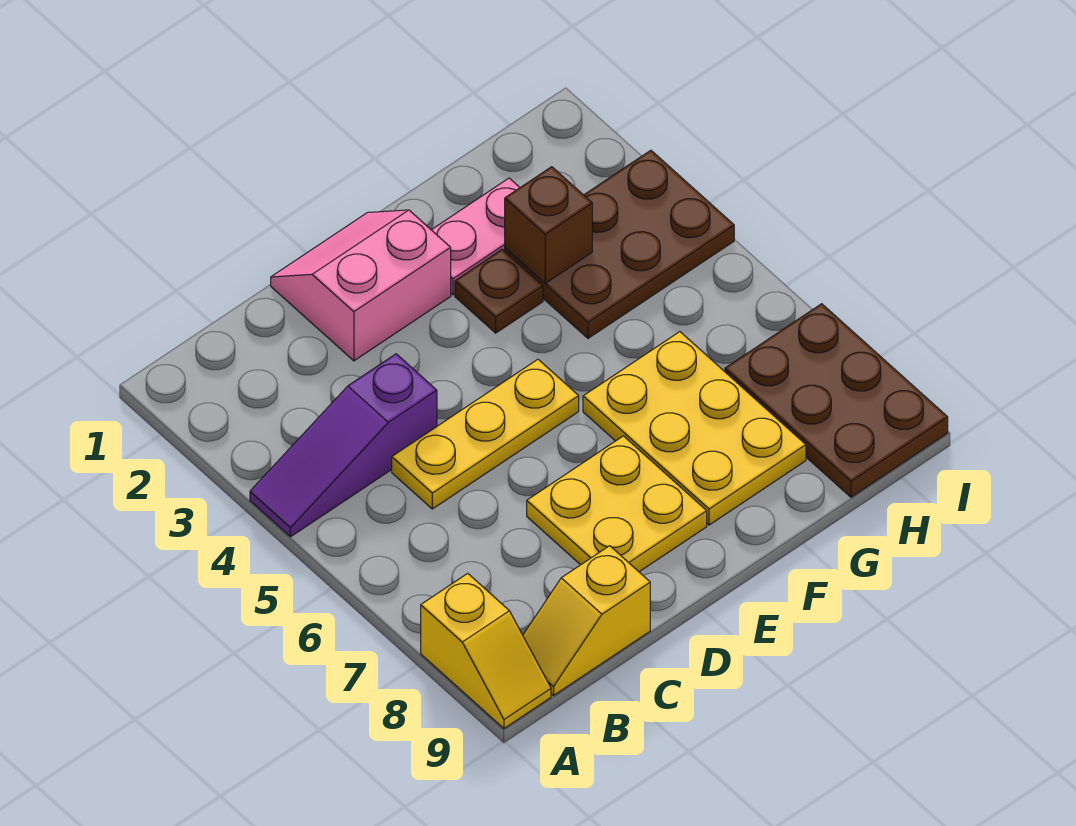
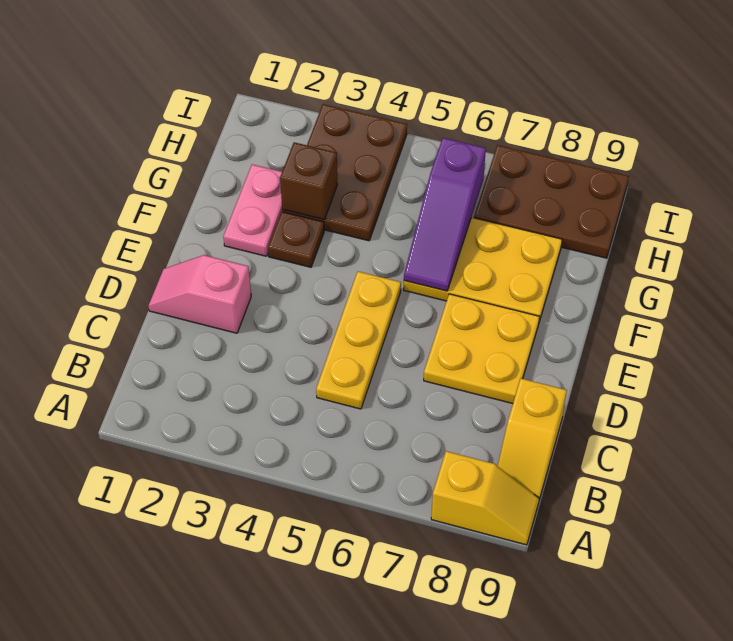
purple 1x3 slope [250,354,437,537] -> purple 1x3 slope moved to [404,138,486,291]
pink 2x2 slope [271,210,451,361] -> pink 1x2 slope [149,255,251,333]

